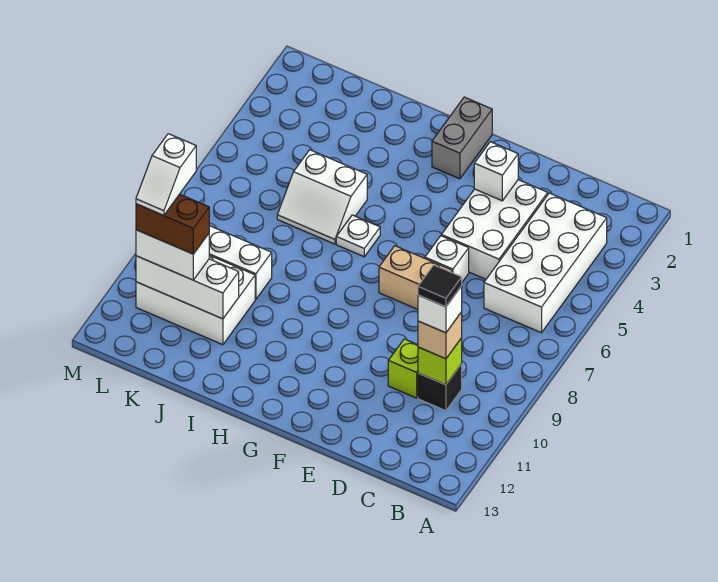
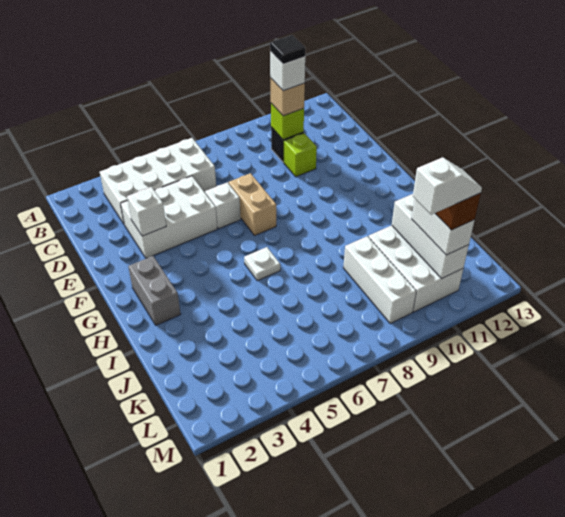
grey 1x2 brick [432,97,492,179] -> grey 1x2 brick turned to [128,256,180,325]
white 2x2 slope [277,150,367,244] -> none

